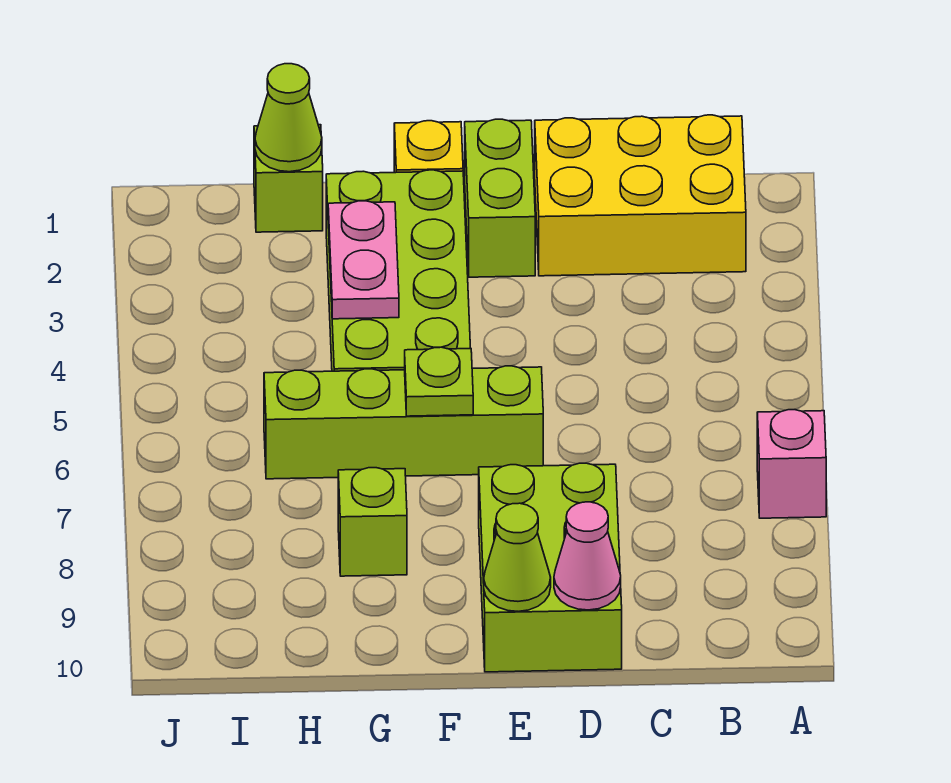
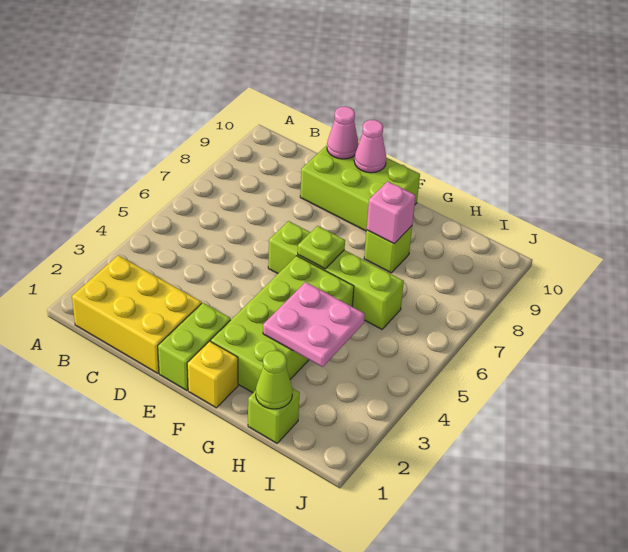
pink 1x1 brick [757,410,826,518] -> pink 1x1 brick moved to [367,181,416,244]
lime 2x3 brick [479,463,622,672] -> lime 2x3 brick turned to [300,145,420,231]
lime 1x1 cone [484,503,551,611] -> pink 1x1 cone [354,120,386,173]
pink 1x2 plate [328,201,399,319] -> pink 2x2 plate [263,282,365,367]

